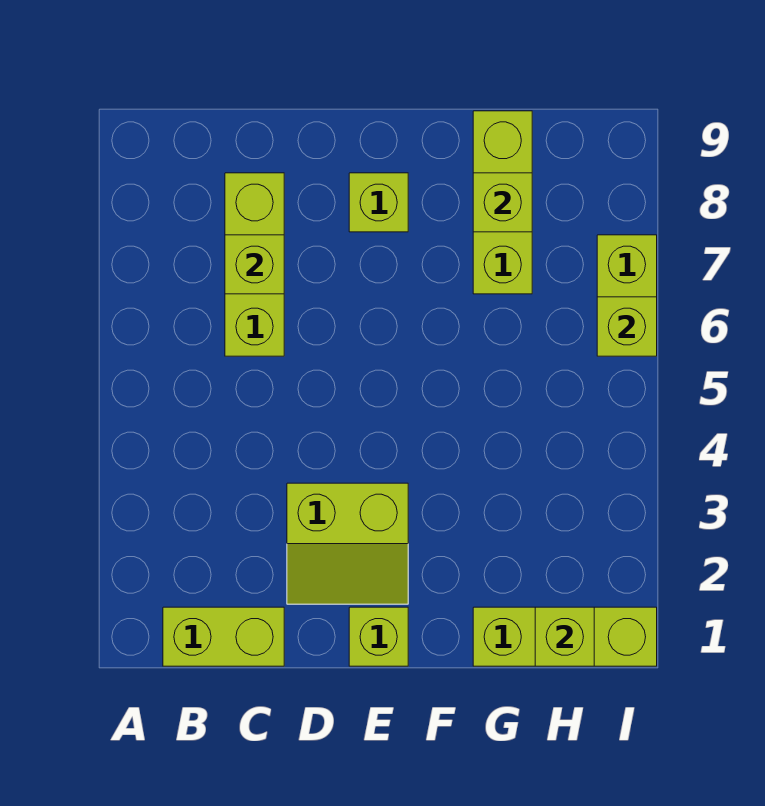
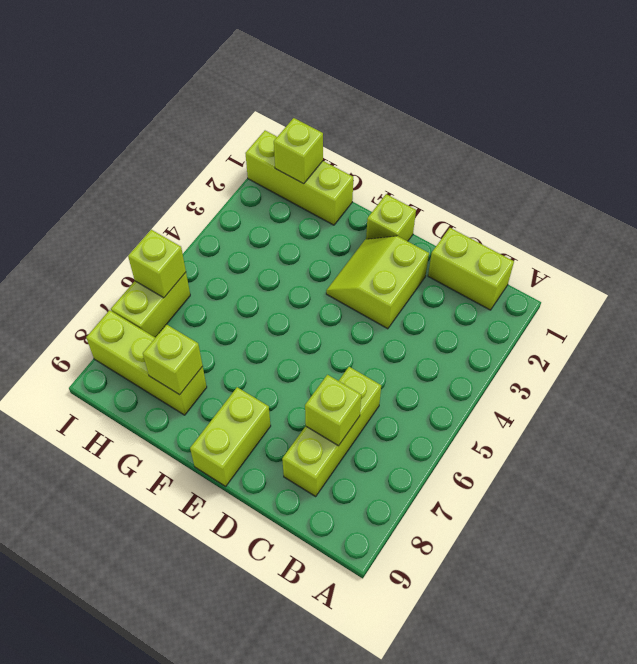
lime 2x2 slope [287,483,408,604] -> lime 2x2 slope turned to [326,236,429,329]
lime 1x1 brick [349,173,408,232] -> lime 1x2 brick [190,387,271,486]
lime 1x3 brick [473,111,532,294] -> lime 1x3 brick turned to [86,310,207,415]

